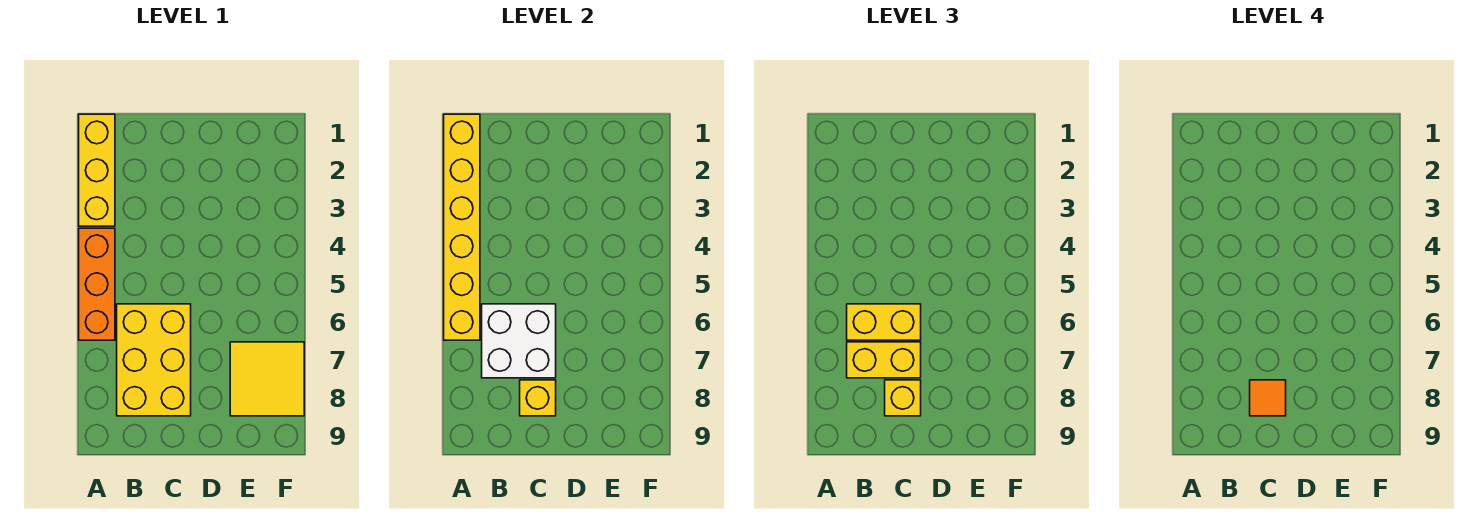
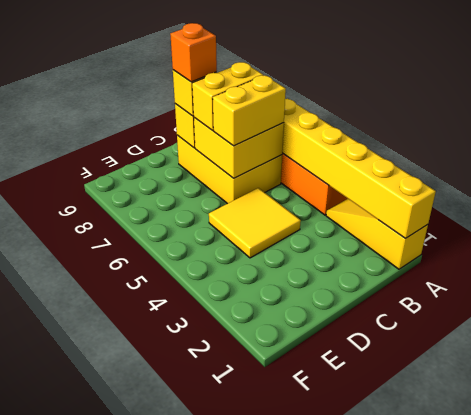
yellow 1x3 brick [79,114,115,226] -> yellow 1x3 slope [326,199,428,269]
white 2x2 brick [482,304,556,378] -> yellow 2x2 brick [194,118,284,178]
orange 1x1 tile [1250,380,1286,416] -> orange 1x1 brick [170,23,217,82]
yellow 2x2 tile [230,342,304,416] -> yellow 2x2 tile moved to [209,188,301,258]

